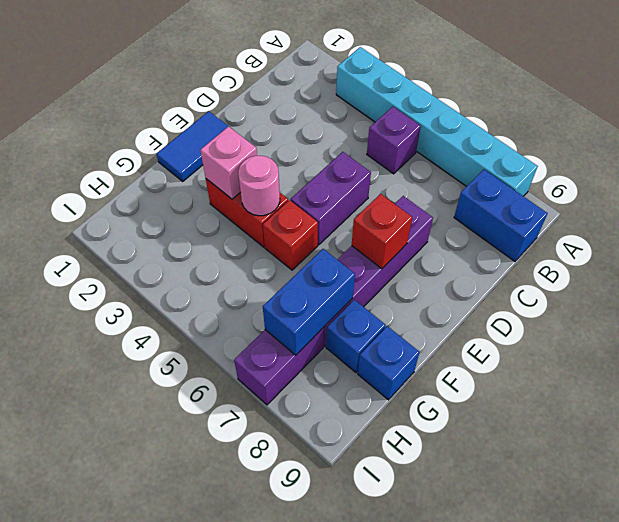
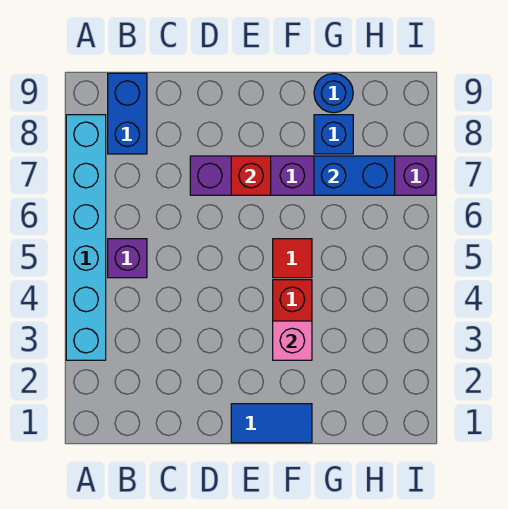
purple 1x2 brick [291,152,371,245] -> none
pink 1x1 round brick [238,156,280,216] -> none
red 1x1 brick [263,200,318,270] -> red 1x1 tile [273,239,312,278]
blue 1x1 brick [358,326,419,400] -> blue 1x1 round brick [314,73,353,113]

